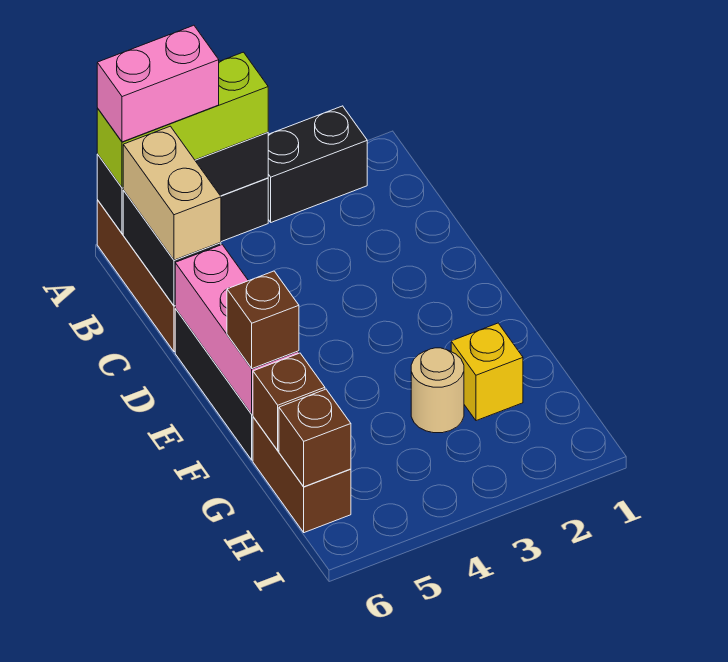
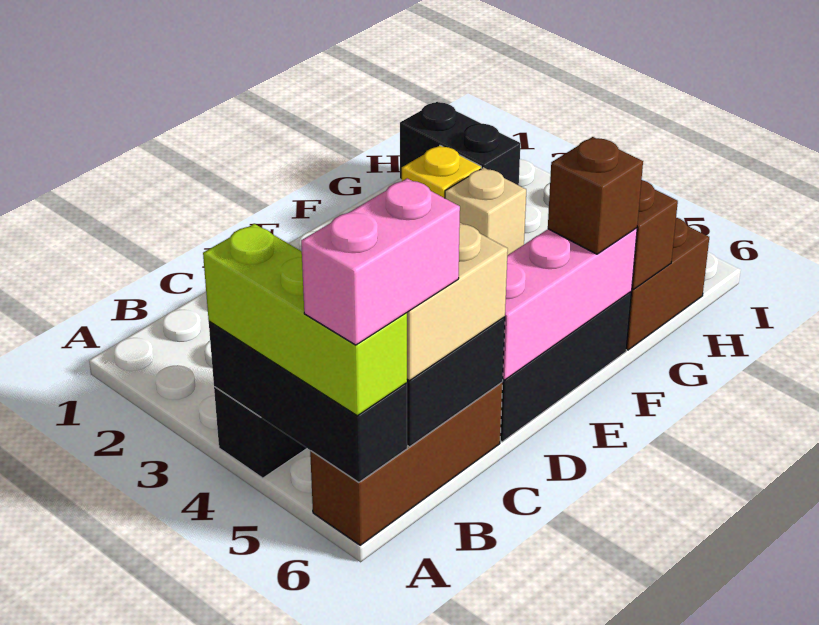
black 1x2 brick [268,106,367,222] -> black 1x2 brick moved to [400,102,521,185]
pink 1x2 brick [97,25,219,142] -> pink 1x2 brick turned to [301,178,460,345]
tan 1x1 round brick [411,348,464,433] -> tan 1x1 brick [445,168,526,255]
brown 1x1 brick [279,389,351,487] -> none

